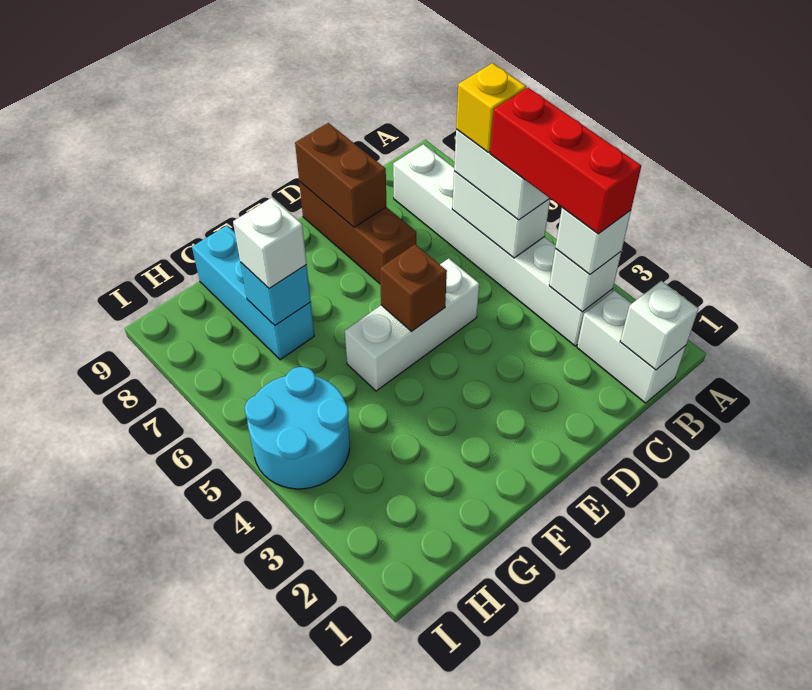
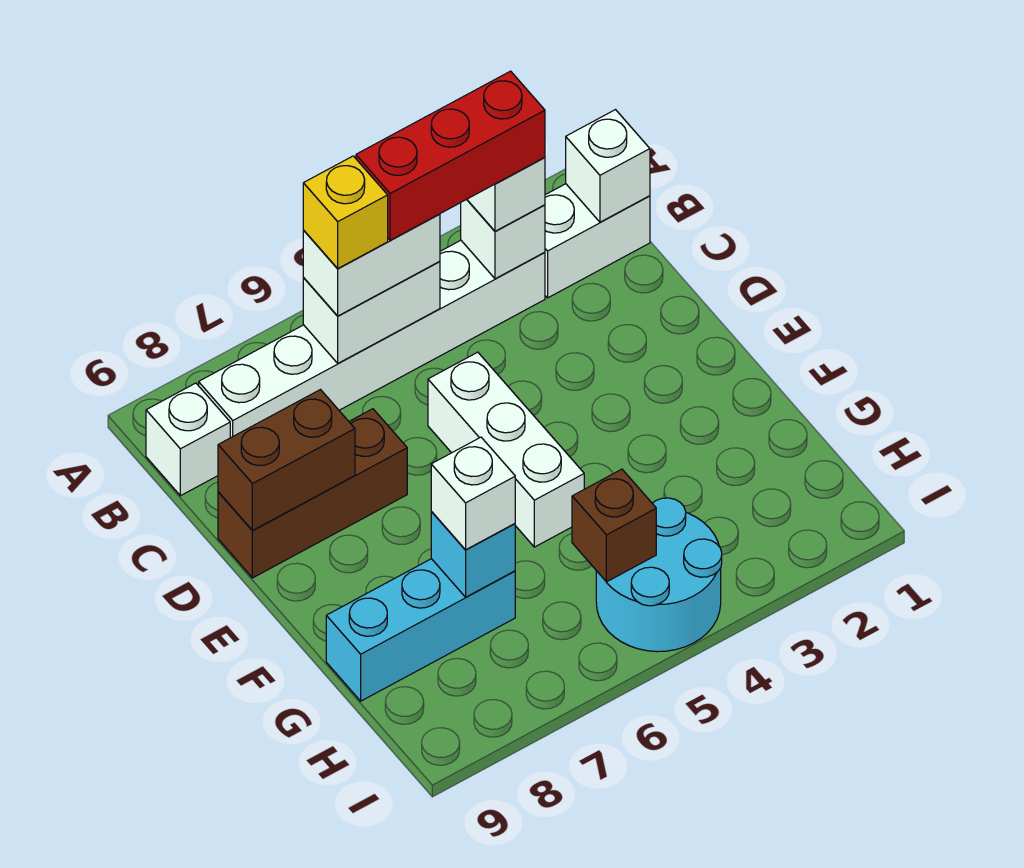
none -> white 1x1 brick [146,383,230,496]
brown 1x1 brick [380,245,447,331] -> brown 1x1 brick moved to [572,469,656,582]

